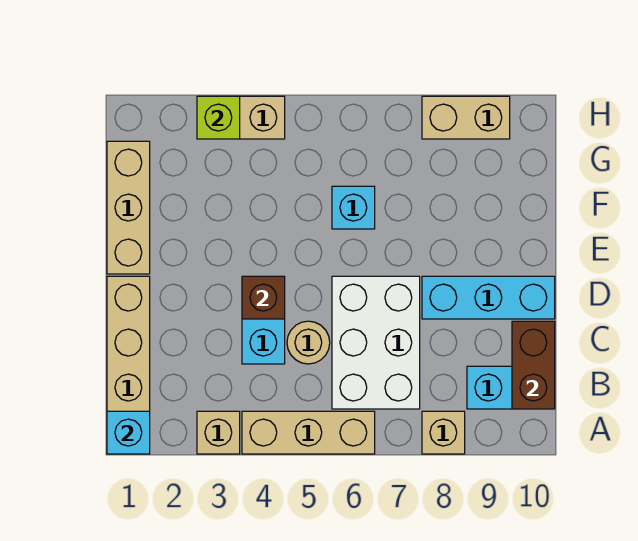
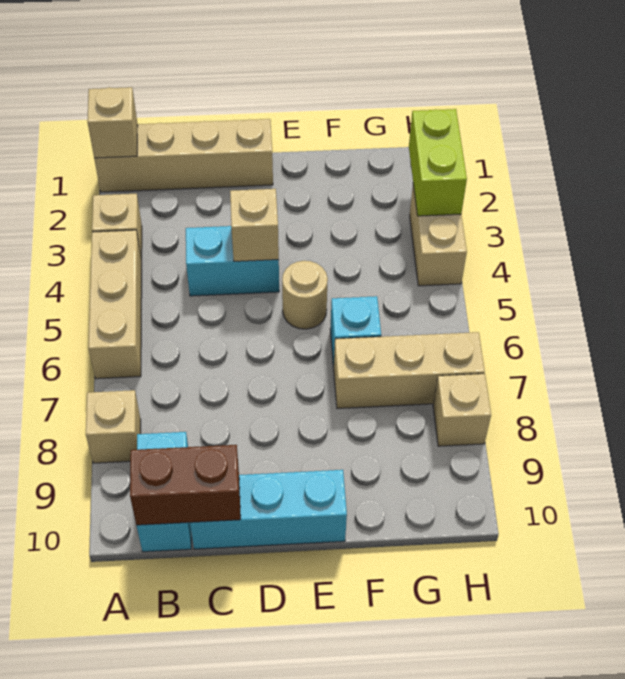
cyan 1x1 brick [107,411,150,454] -> tan 1x1 brick [87,87,138,158]
white 2x3 brick [332,276,420,409] -> none
tan 1x1 round brick [287,321,330,364] -> tan 1x1 round brick moved to [282,261,328,329]
brown 1x1 brick [242,276,285,319] -> tan 1x1 brick [230,189,279,261]
cyan 1x3 brick [422,276,555,319] -> cyan 1x3 brick turned to [190,470,347,549]
tan 1x3 brick [107,141,150,274] -> tan 1x3 brick moved to [334,332,485,408]
lime 1x1 brick [197,96,240,139] -> lime 1x2 brick [409,109,467,216]
tan 1x2 brick [422,96,510,139] -> tan 1x1 brick [433,374,491,446]

